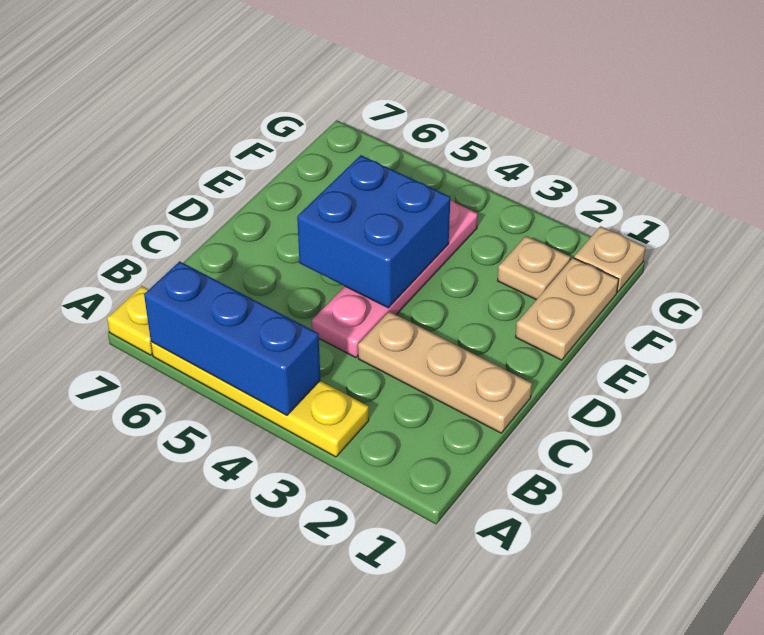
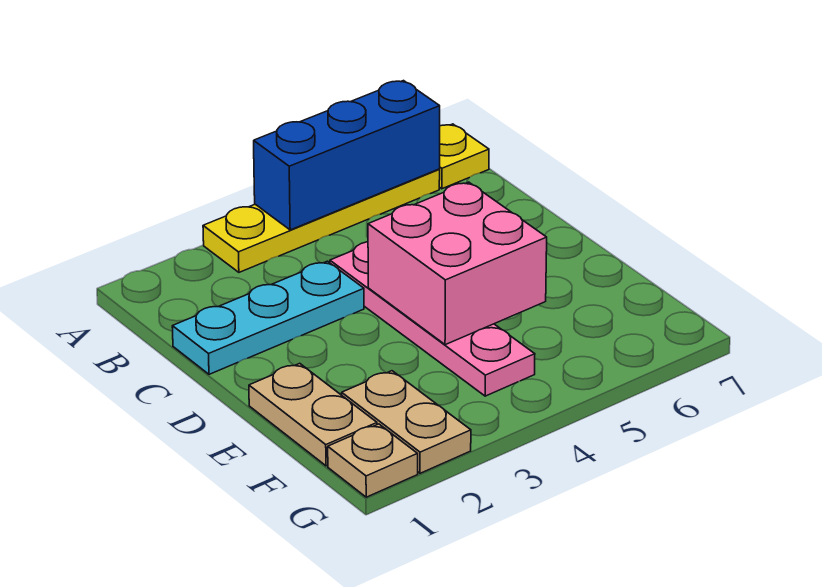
tan 1x3 plate [358,312,532,433] -> cyan 1x3 plate [172,261,364,374]
blue 2x2 brick [297,155,450,308] -> pink 2x2 brick [368,182,547,345]
tan 1x1 plate [498,236,571,300] -> tan 1x2 plate [342,371,471,473]

